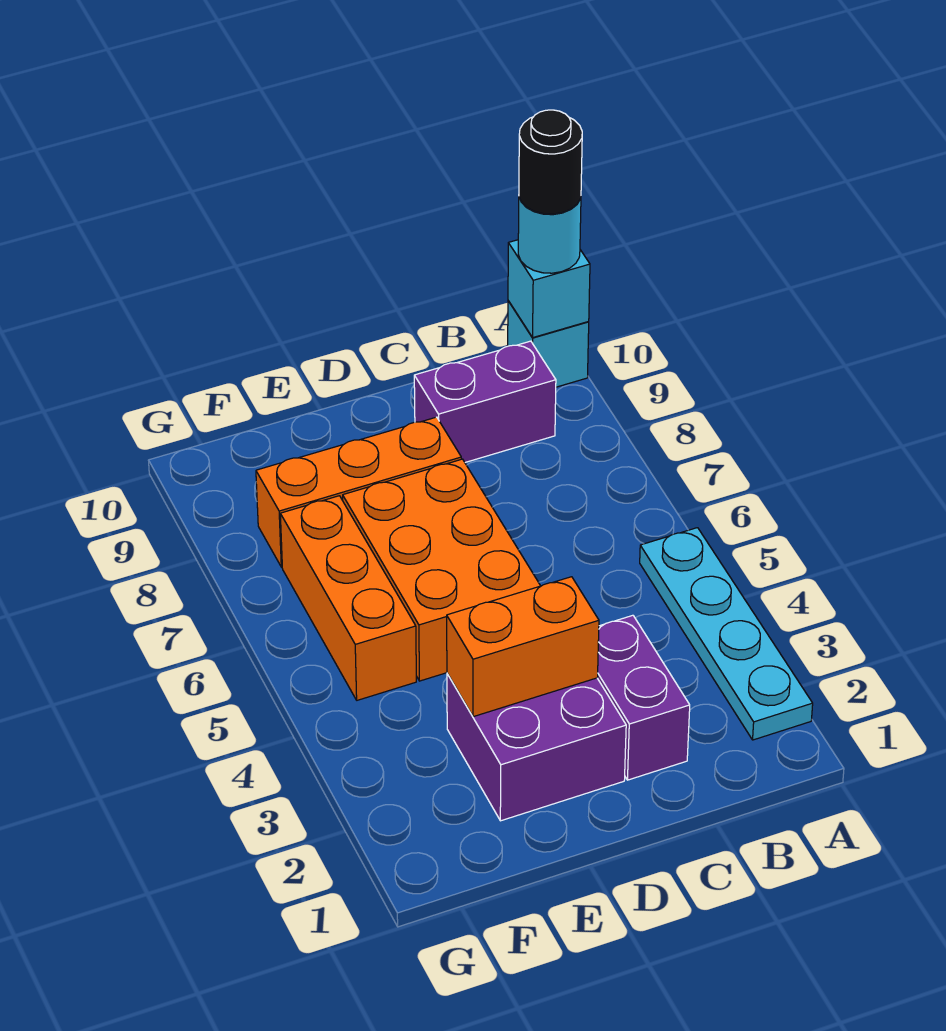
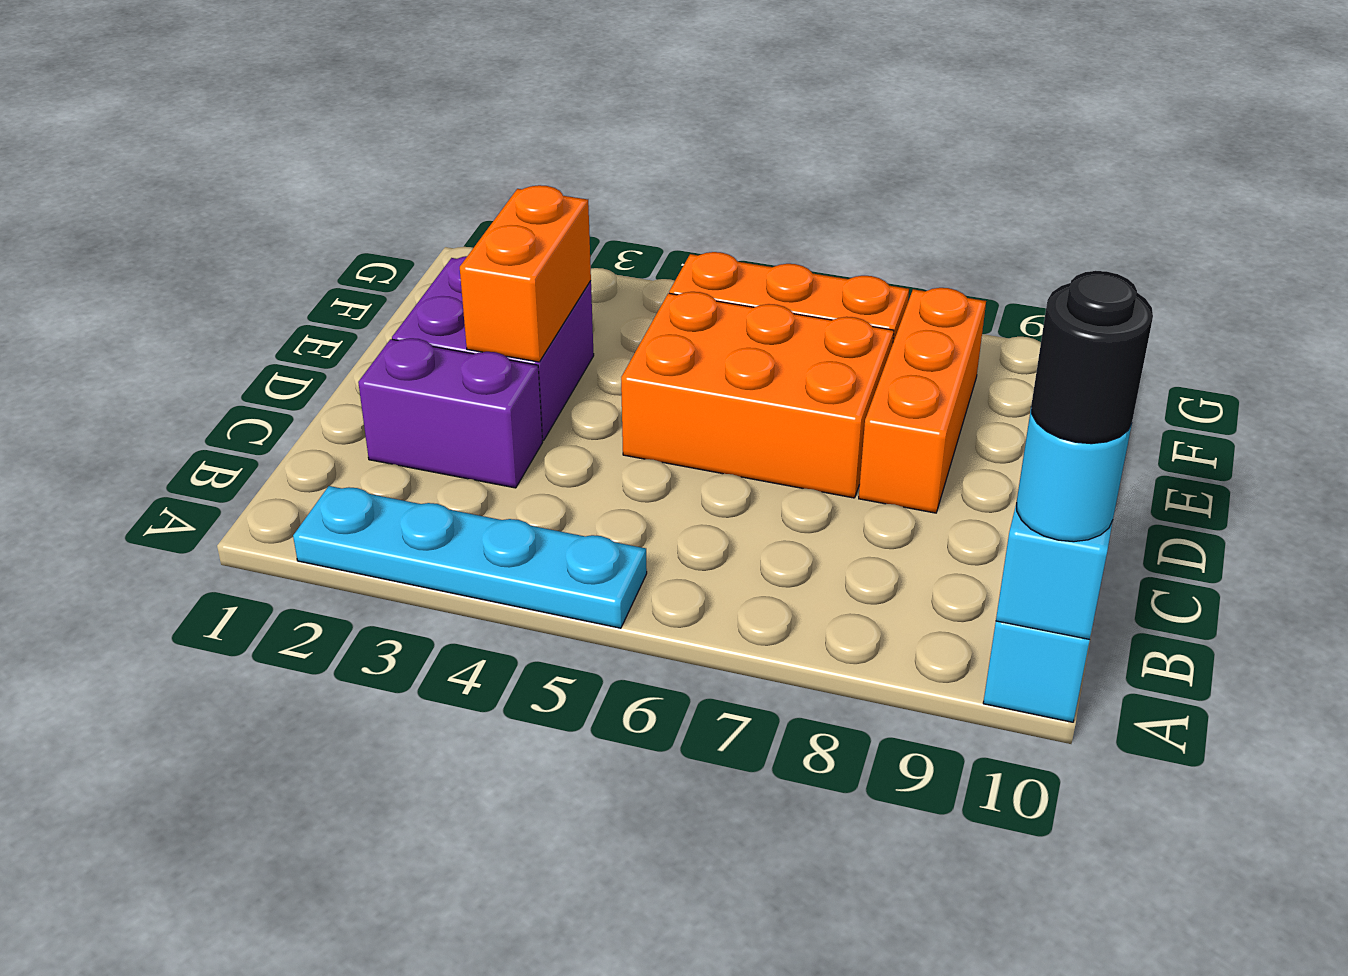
purple 1x2 brick [414,341,556,462] -> none

